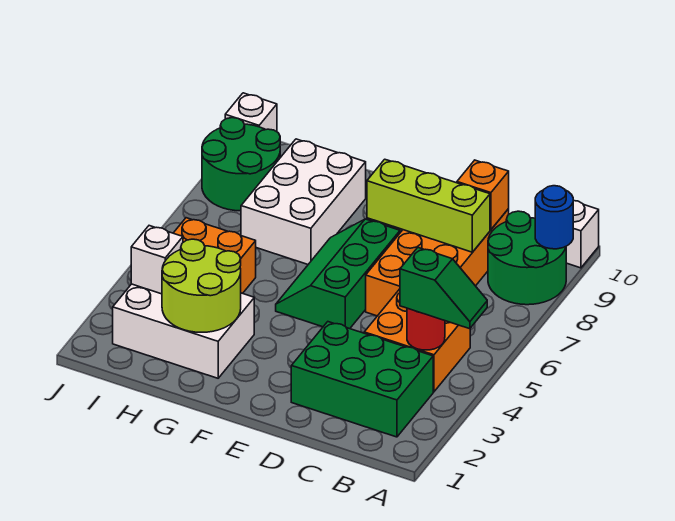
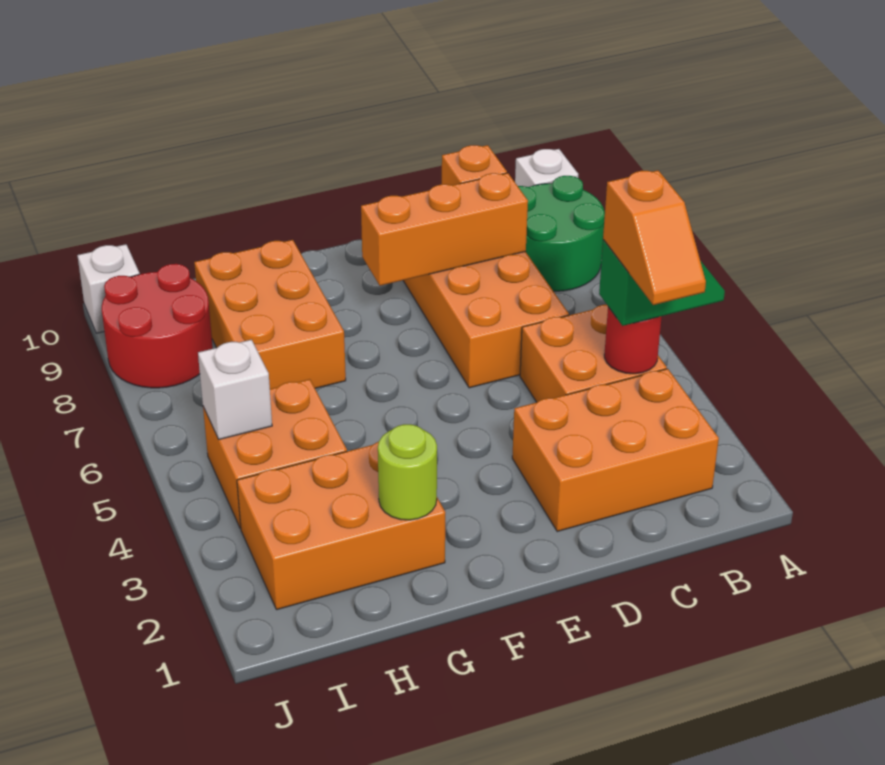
blue 1x1 round brick [535,186,573,249] -> none
green 2x3 brick [291,322,433,437] -> orange 2x3 brick [512,369,719,532]
none -> orange 1x2 slope [603,170,706,305]
lime 1x3 brick [367,159,490,252] -> orange 1x3 brick [361,173,528,286]
green 2x3 slope [276,219,400,329] -> none
white 2x3 brick [113,284,254,378] -> orange 2x3 brick [237,442,445,610]
lime 2x2 round brick [162,239,241,332] -> lime 1x1 round brick [378,424,437,520]
white 2x3 brick [241,139,366,264] -> orange 2x3 brick [194,240,346,389]
white 1x1 brick [131,226,183,294] -> white 1x1 brick moved to [198,340,272,439]
green 2x2 round brick [202,118,280,211] -> red 2x2 round brick [102,264,213,388]

